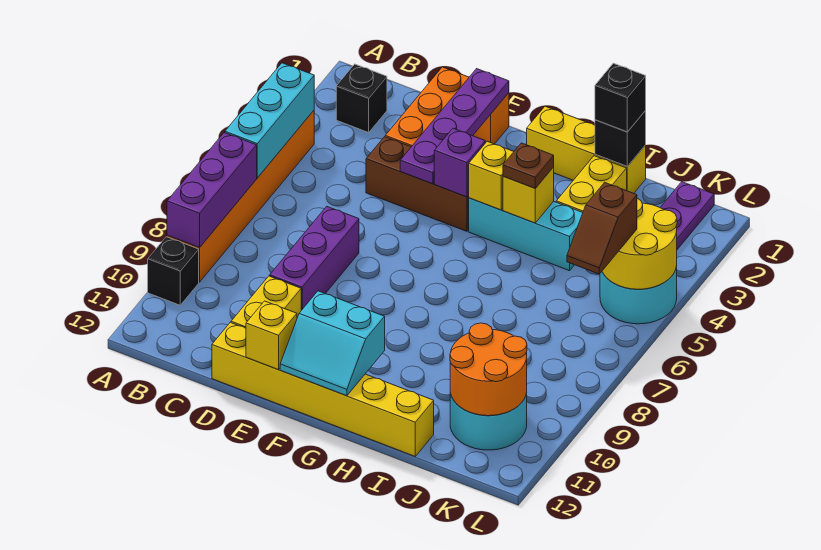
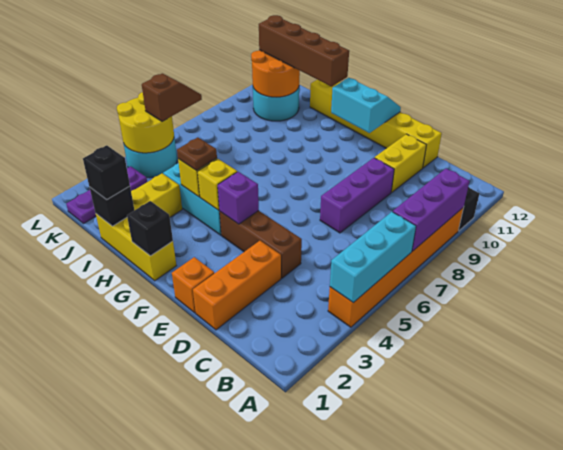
black 1x1 brick [336,64,387,133] -> black 1x1 brick moved to [127,201,173,256]
purple 1x4 plate [400,69,509,184] -> none
yellow 1x1 brick [246,301,297,370] -> none
none -> brown 1x4 brick [259,15,349,87]

